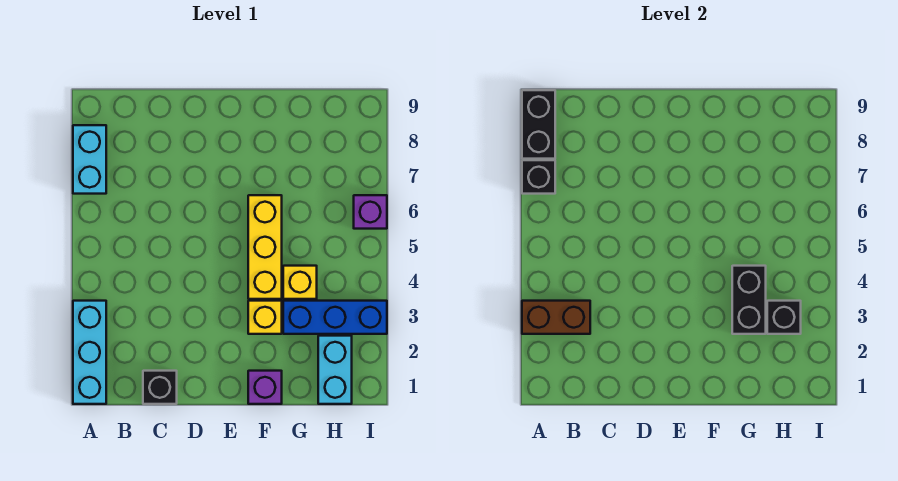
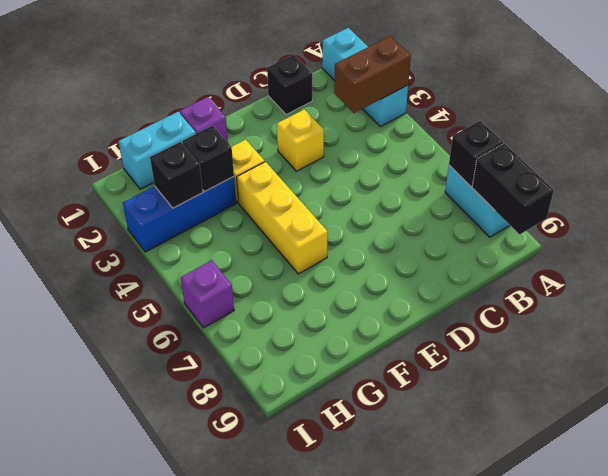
black 1x2 brick [732,266,766,334] -> black 1x1 brick [182,126,234,191]
yellow 1x1 brick [283,266,317,299] -> yellow 1x1 brick moved to [277,109,324,171]
cyan 1x2 brick [318,336,352,404] -> cyan 1x2 brick turned to [118,112,196,189]

